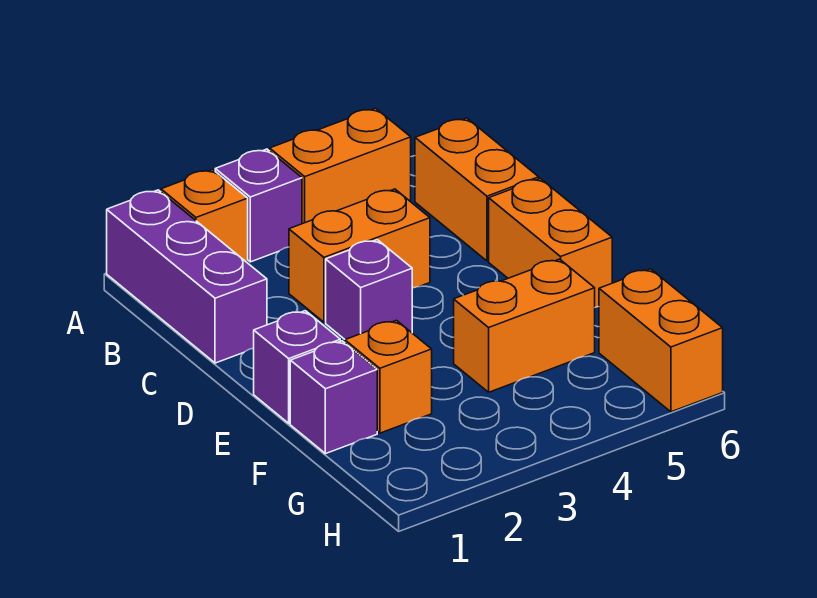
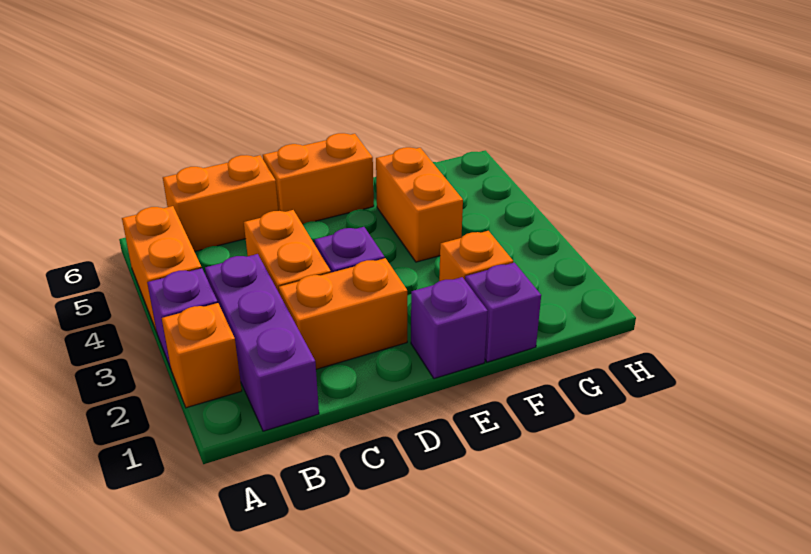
purple 1x3 brick [107,190,267,363] -> purple 1x3 brick turned to [205,254,319,431]
orange 1x2 brick [599,269,723,412] -> orange 1x2 brick moved to [279,258,407,369]

